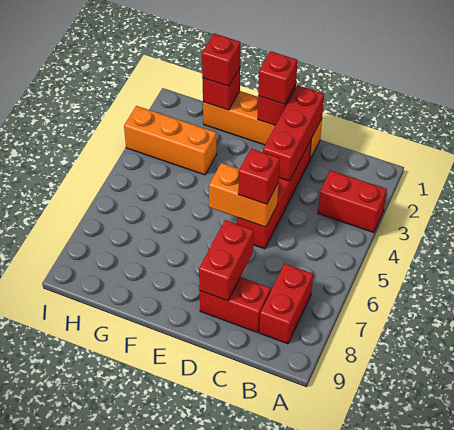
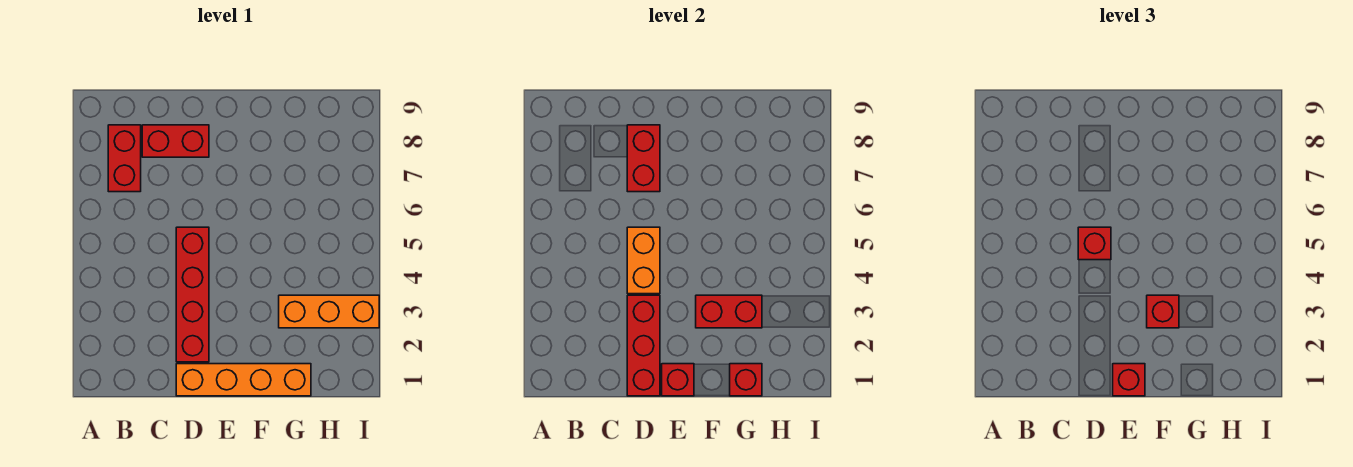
red 1x2 brick [318,170,387,233] -> red 1x2 brick moved to [696,295,762,328]
orange 1x2 brick [209,163,278,227] -> orange 1x2 brick turned to [627,227,660,294]
red 1x1 brick [202,34,240,86] -> red 1x1 brick moved to [1147,295,1179,328]

